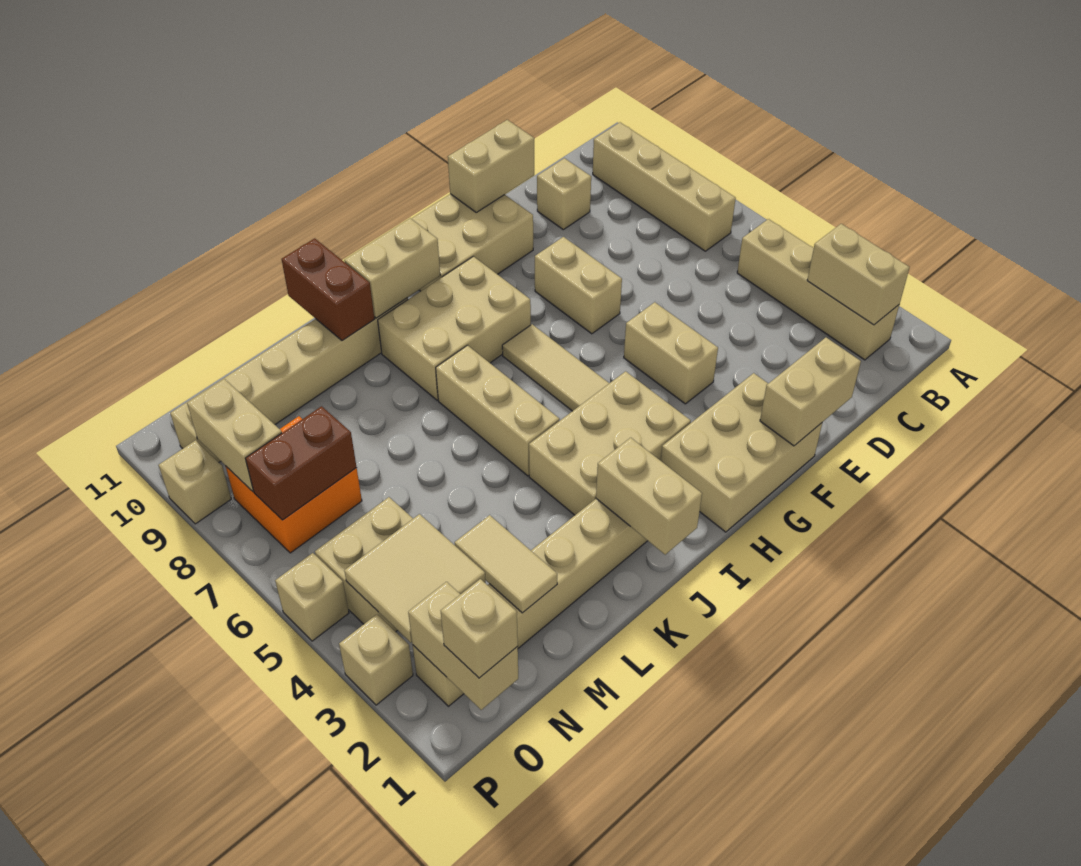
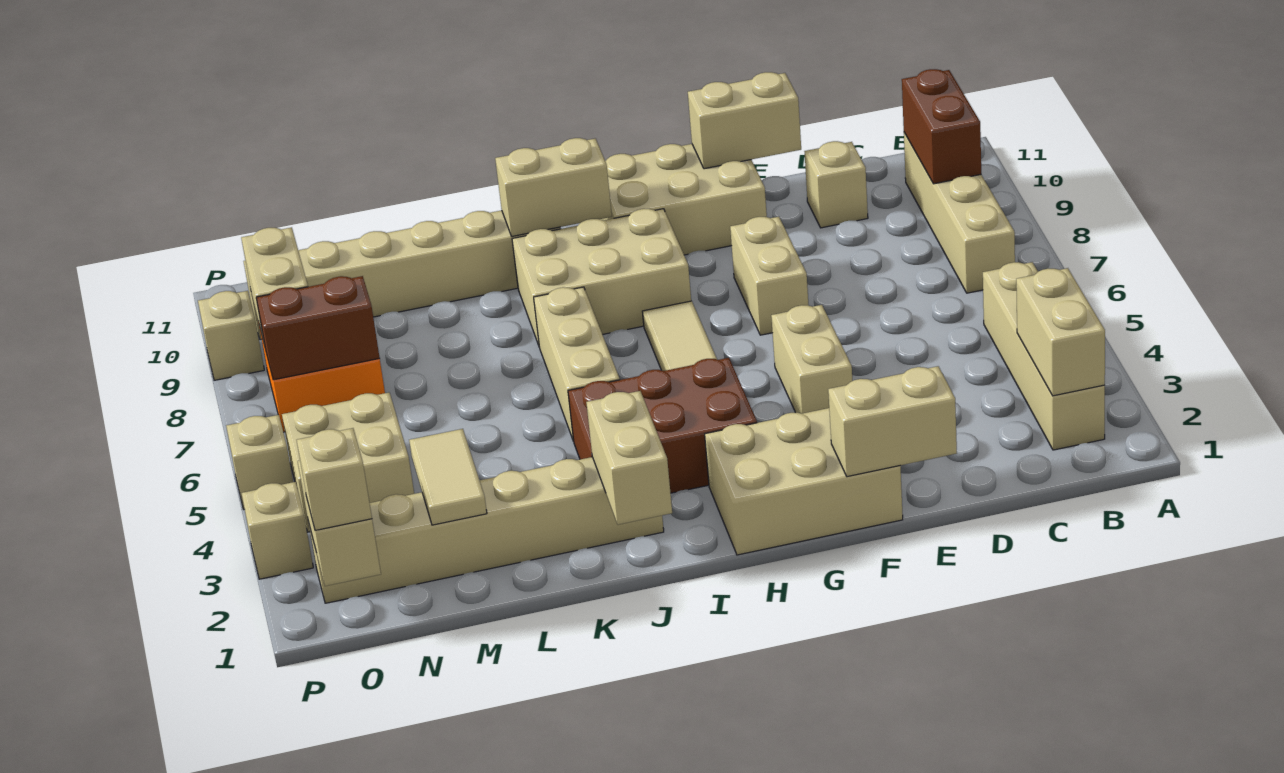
tan 2x3 brick [529,371,691,515] -> brown 2x3 brick [568,358,757,493]
brown 1x2 brick [282,238,374,341] -> brown 1x2 brick moved to [902,69,981,184]
tan 2x2 tile [344,514,486,643] -> none

